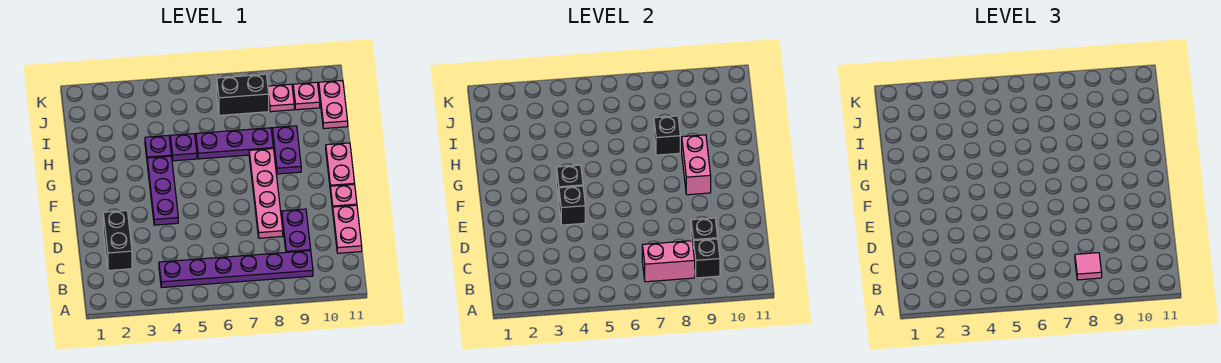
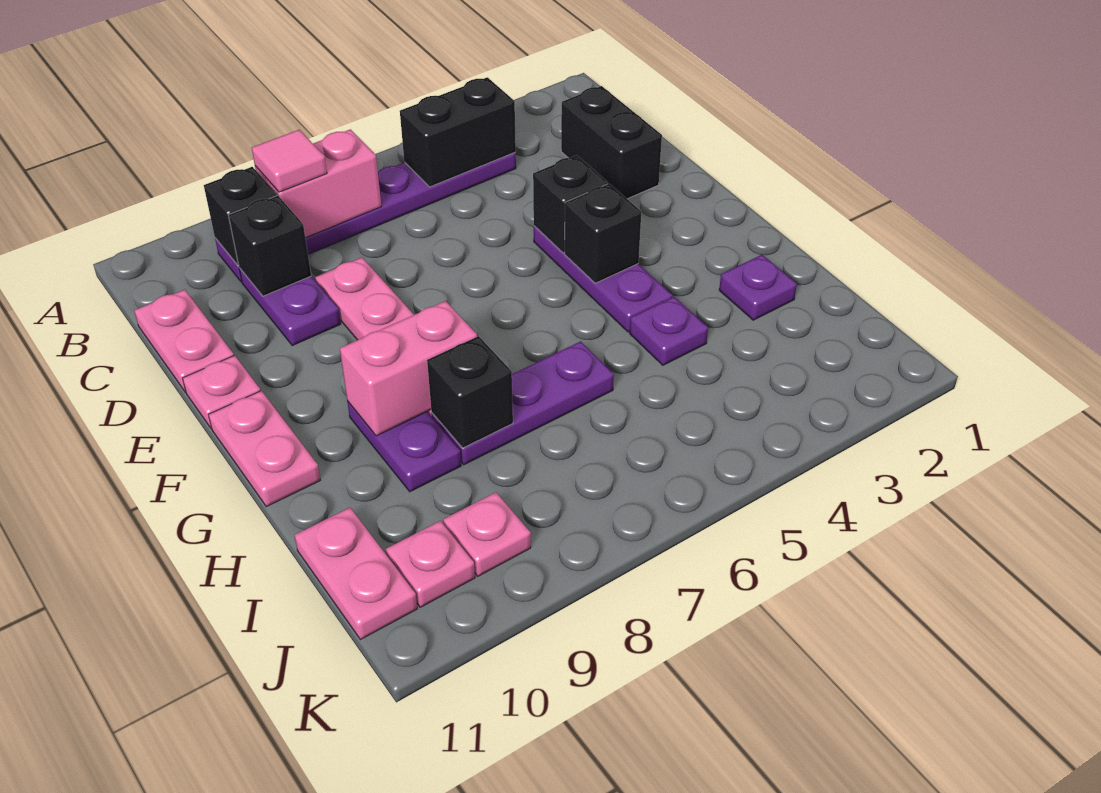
pink 1x2 brick [682,135,711,195] -> pink 1x2 brick turned to [340,301,477,436]
purple 1x1 plate [170,134,197,161] -> purple 1x1 plate moved to [719,255,797,320]
black 1x2 brick [217,74,269,115] -> black 1x2 brick moved to [400,77,516,187]

